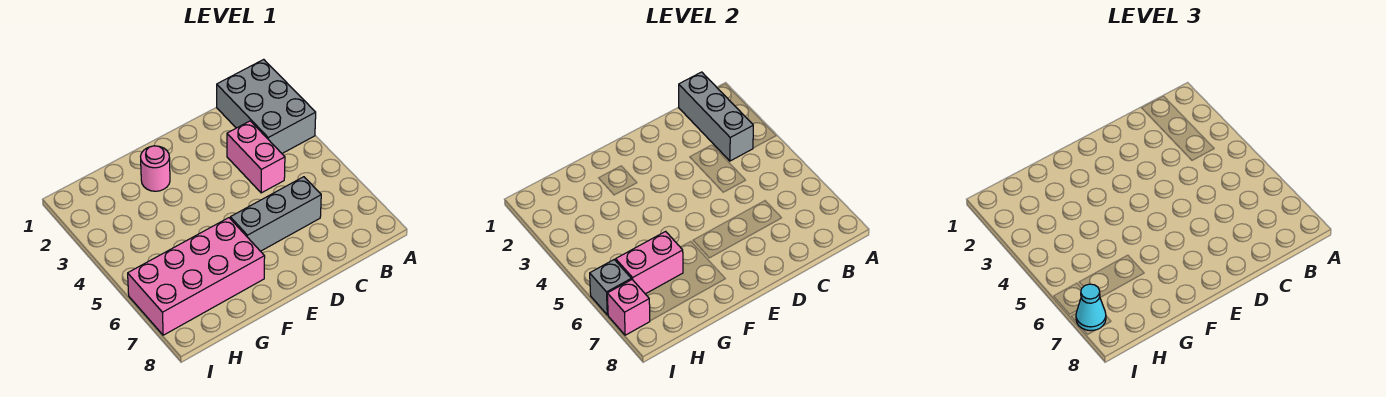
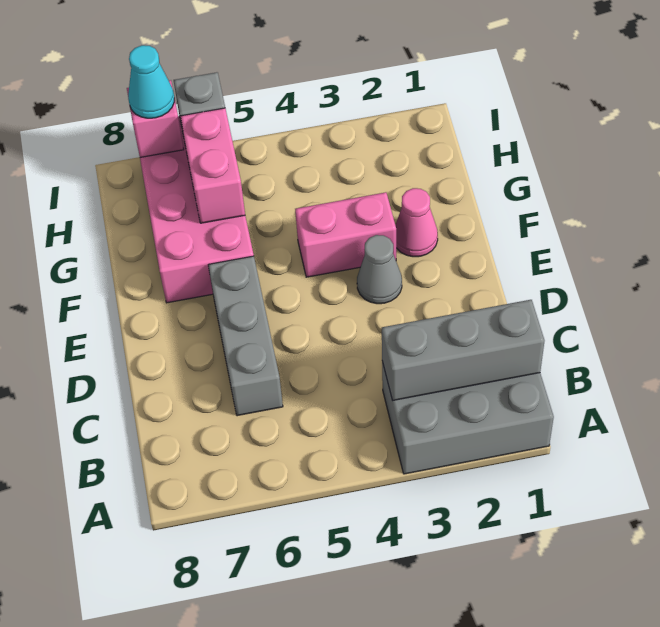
pink 1x2 brick [227,121,285,193] -> pink 1x2 brick moved to [295,192,396,277]
none -> grey 1x1 cone [357,235,402,304]
pink 1x1 round brick [141,146,170,191] -> pink 1x1 cone [395,188,438,257]

